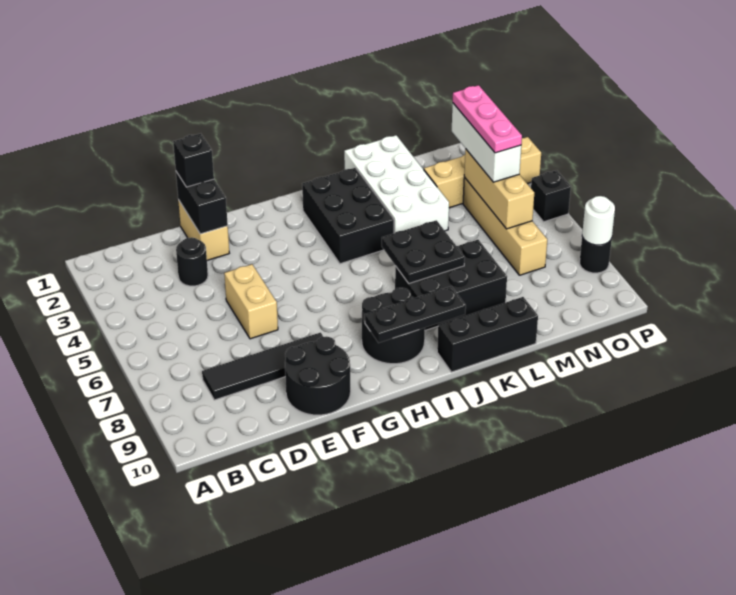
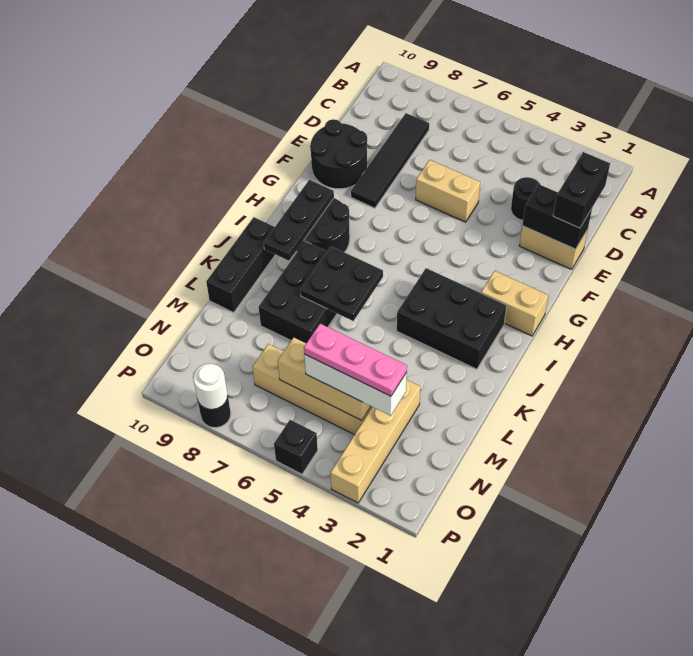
black 1x1 brick [173,134,214,187] -> black 1x2 brick [553,152,610,228]
none -> tan 1x2 brick [481,271,548,336]
white 2x4 brick [344,135,449,233] -> none

